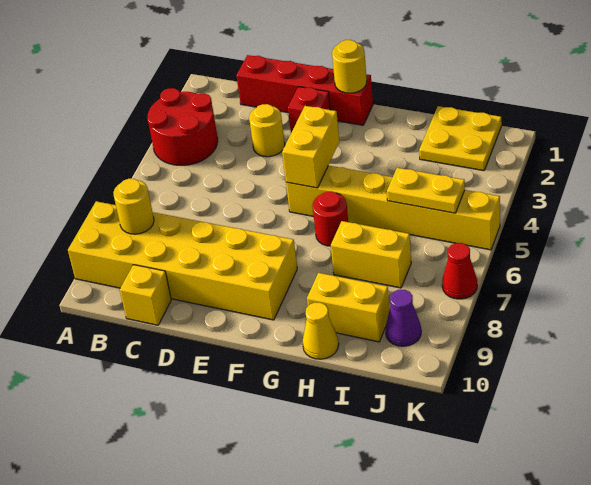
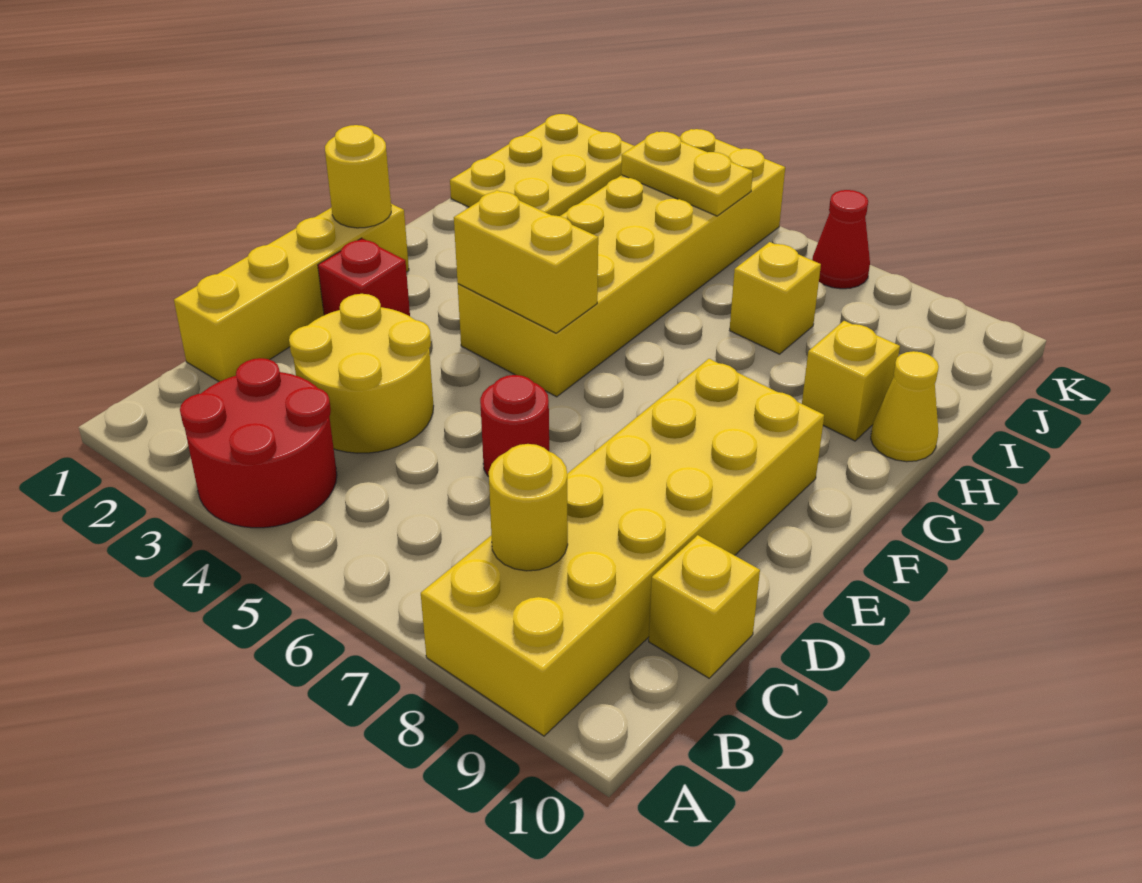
red 1x4 brick [236,55,373,125] -> yellow 1x4 brick [174,204,409,382]
yellow 1x1 round brick [249,104,285,157] -> yellow 2x2 round brick [289,294,433,453]
yellow 1x6 brick [286,165,500,250] -> yellow 2x6 brick [458,129,785,397]
red 1x1 round brick [312,192,348,246] -> red 1x1 round brick moved to [480,375,549,477]
yellow 1x2 brick [331,221,411,288] -> yellow 1x1 brick [730,242,821,354]
yellow 1x2 brick [307,273,390,342] -> yellow 1x1 brick [802,321,900,441]
yellow 2x2 plate [419,106,502,171] -> yellow 2x3 plate [450,114,634,216]
yellow 1x2 plate [387,168,465,213] -> yellow 1x2 plate turned to [621,132,753,216]
purple 1x1 cone [385,290,421,346] -> none

